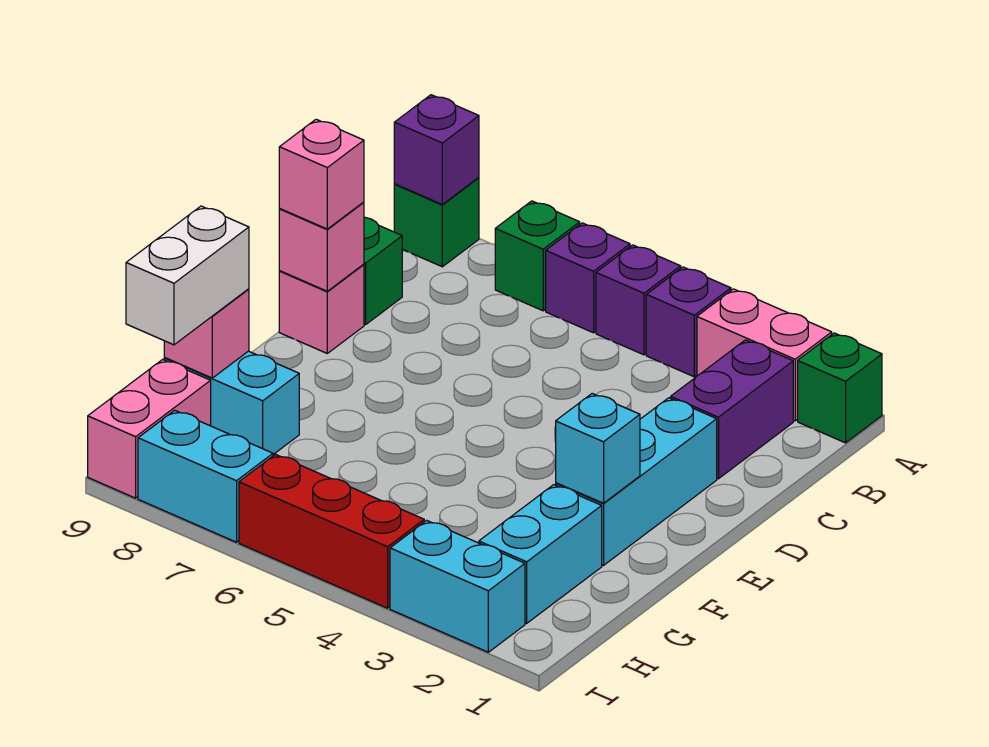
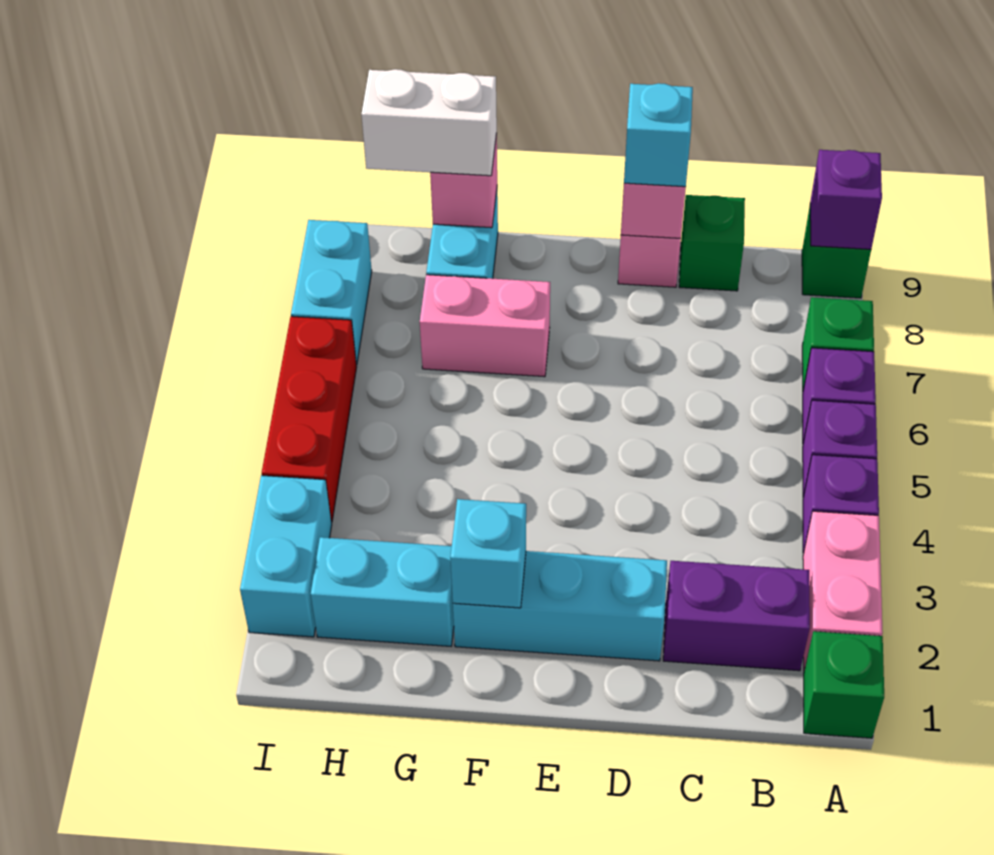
pink 1x1 brick [279,119,364,229] -> cyan 1x1 brick [624,83,693,187]
pink 1x2 brick [88,359,211,498] -> pink 1x2 brick moved to [420,275,550,377]

